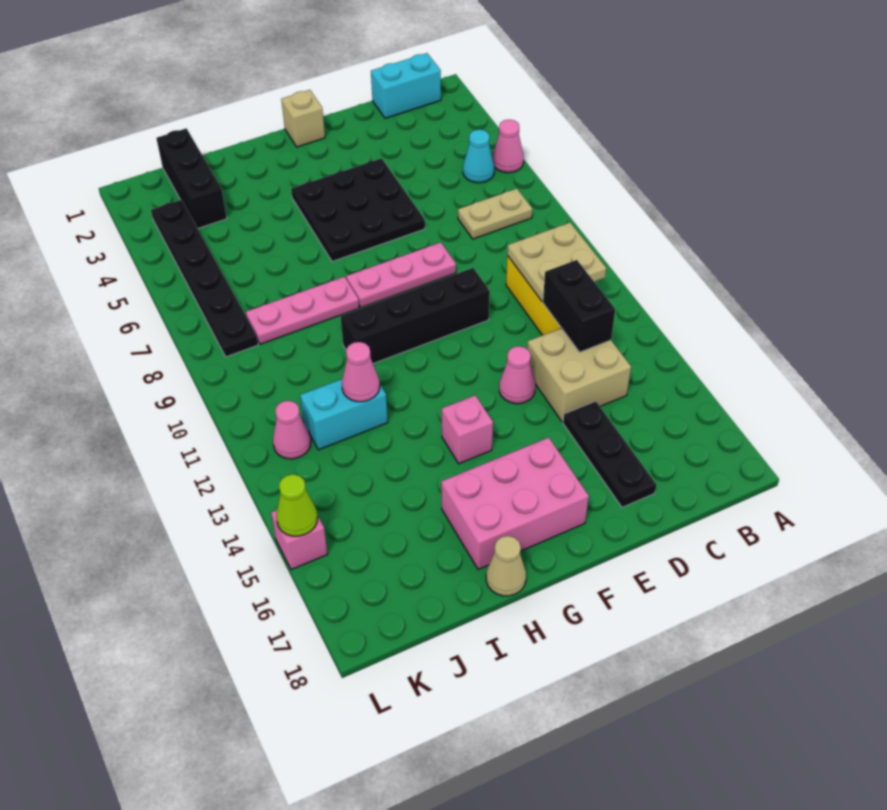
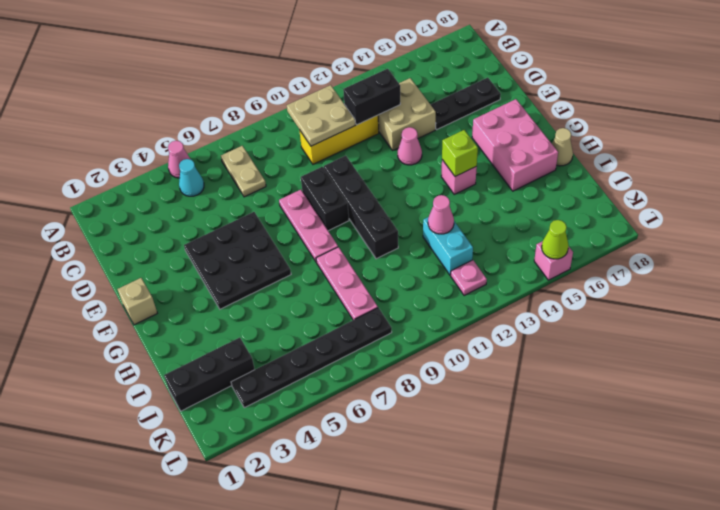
cyan 1x2 brick [371,53,441,118] -> none
none -> black 1x2 brick [301,166,349,231]
none -> lime 1x1 brick [442,130,478,176]
pink 1x1 cone [273,401,311,459] -> pink 1x1 plate [451,260,487,296]

